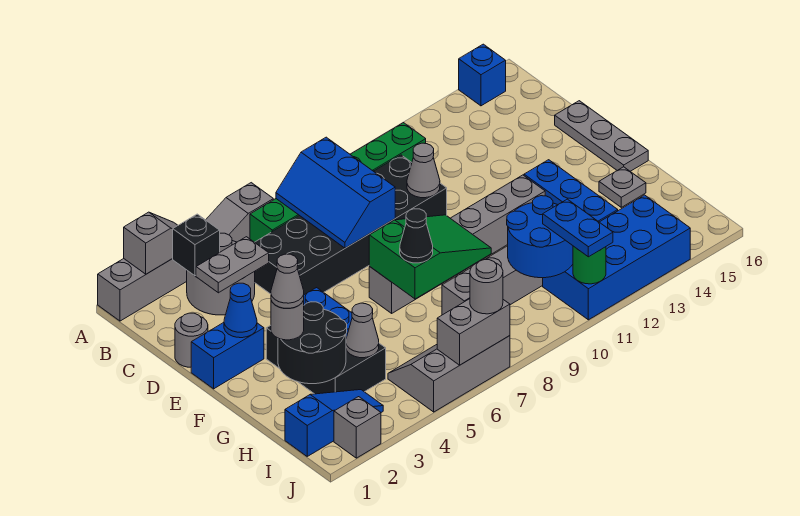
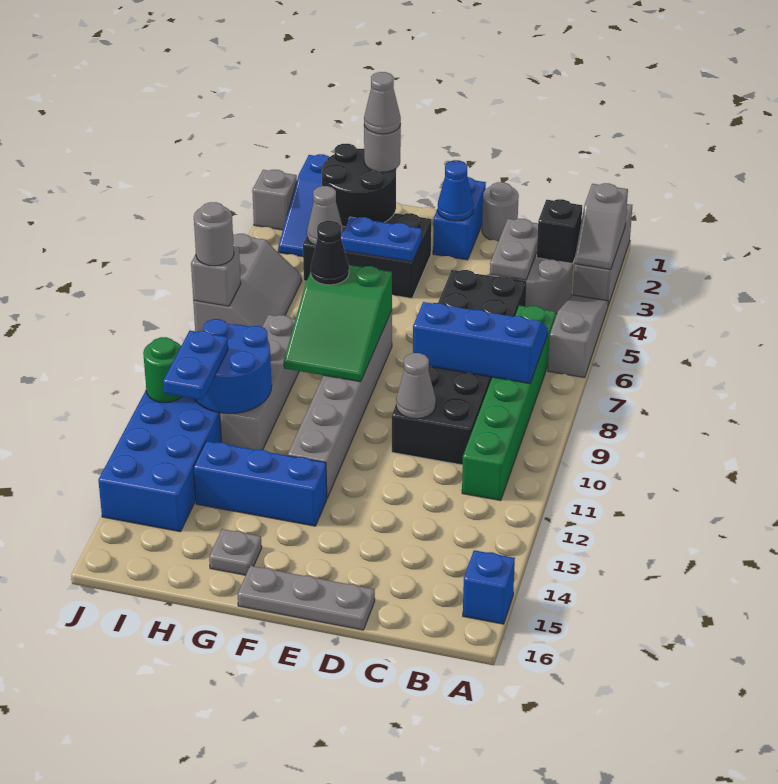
blue 1x2 plate [543,199,613,257] -> blue 1x2 plate turned to [163,331,228,400]
grey 1x2 brick [437,299,510,365] -> grey 1x1 brick [191,246,241,306]

